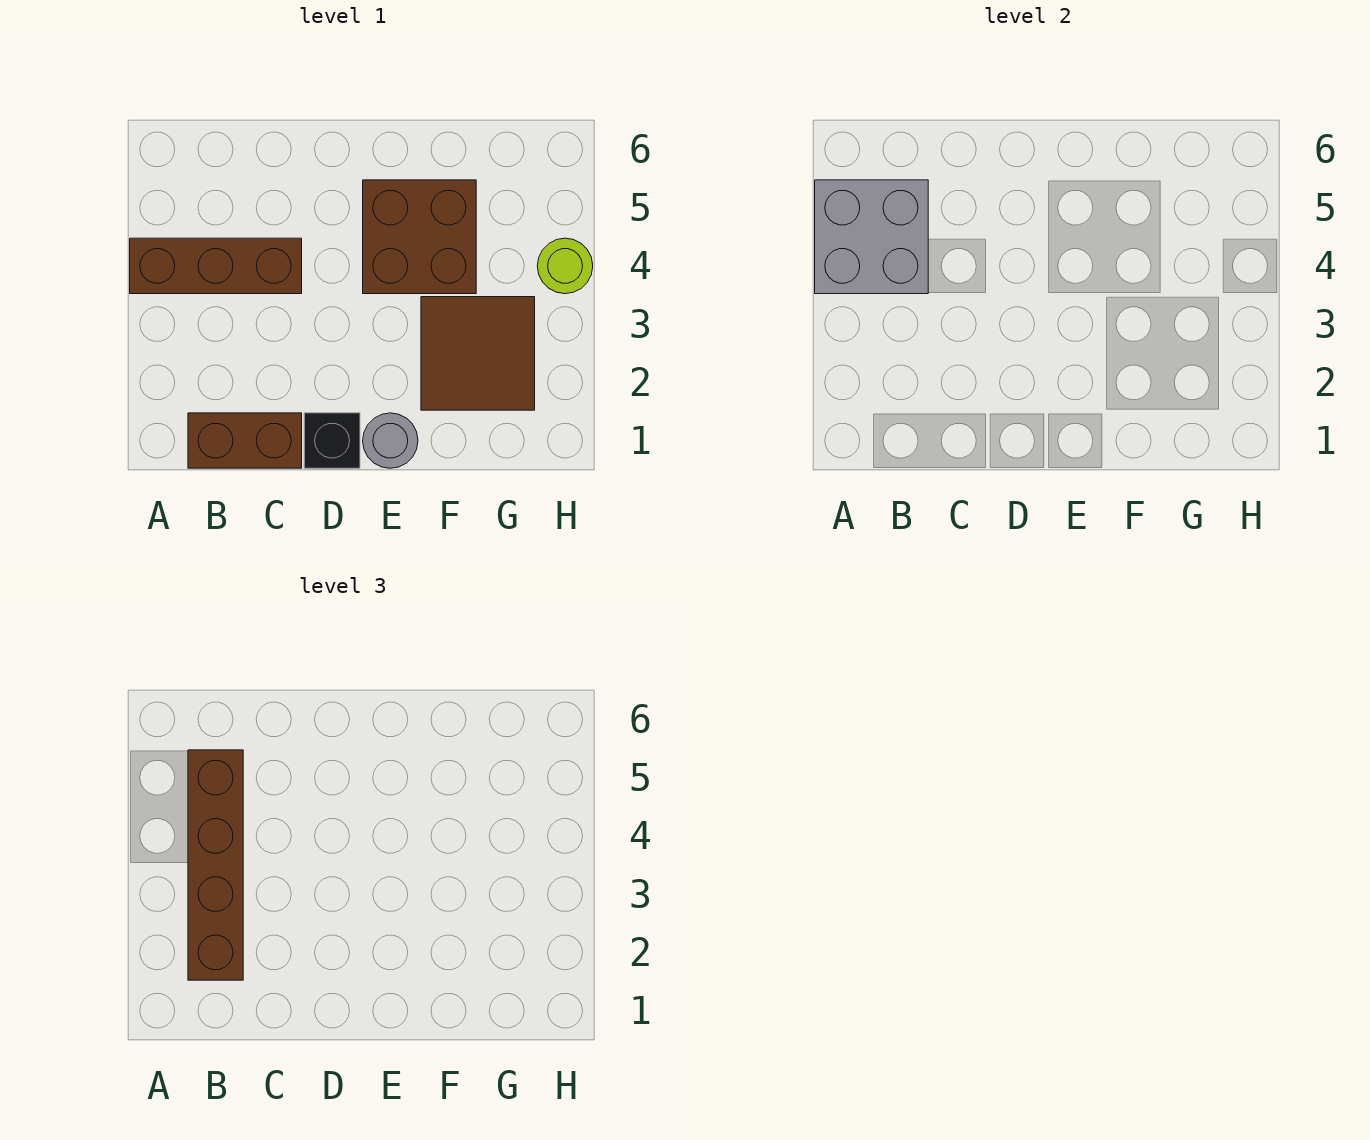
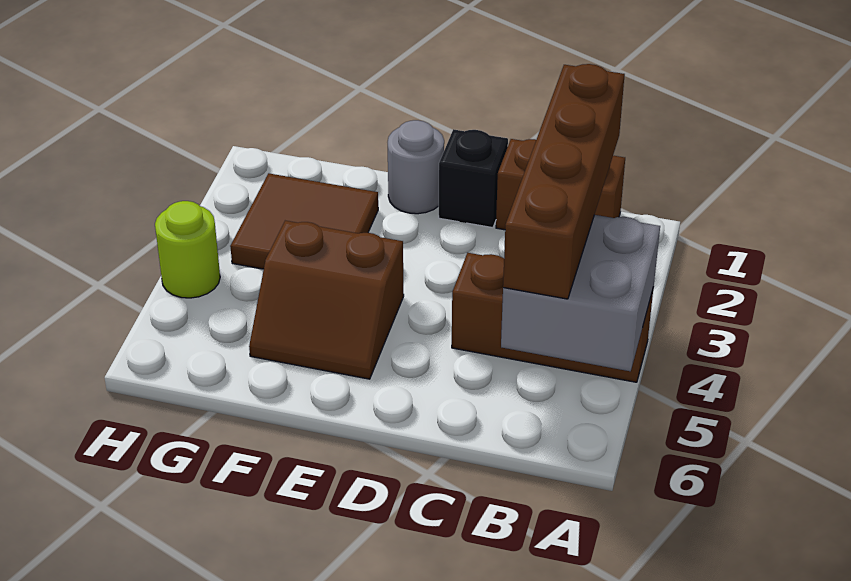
brown 2x2 brick [363,180,476,294] -> brown 2x2 slope [249,221,404,379]

